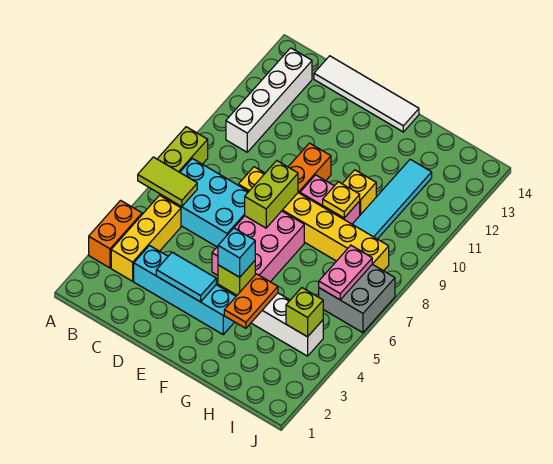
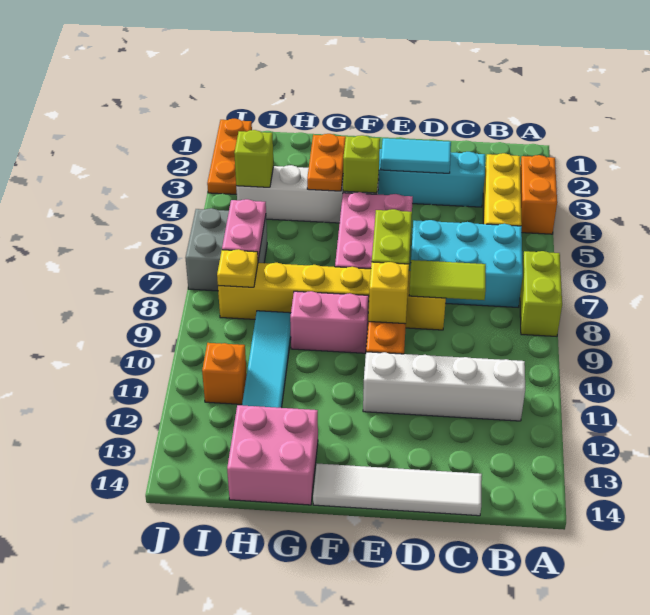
lime 1x2 tile [138,157,197,207] -> lime 1x2 tile moved to [409,260,486,300]
white 1x4 brick [226,48,312,152] -> white 1x4 brick turned to [363,352,525,421]
cyan 1x1 brick [218,228,255,277] -> none
yellow 1x1 plate [323,182,360,218] -> yellow 1x1 plate moved to [217,249,258,287]
yellow 1x1 brick [342,170,376,215] -> yellow 1x1 brick moved to [368,262,409,324]
none -> pink 2x2 brick [227,405,318,505]
none -> orange 1x1 brick [202,343,247,404]
none -> orange 1x3 plate [207,119,252,194]

